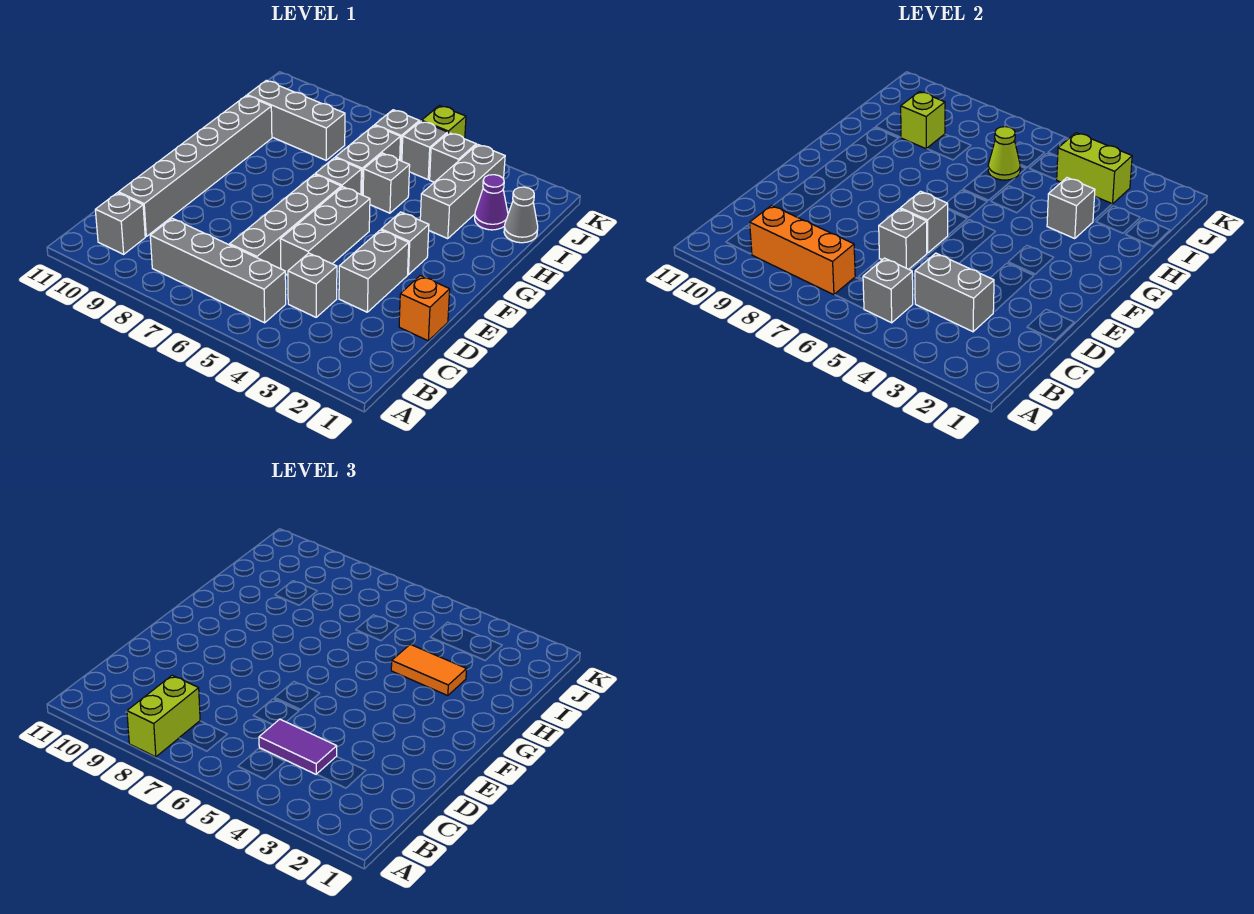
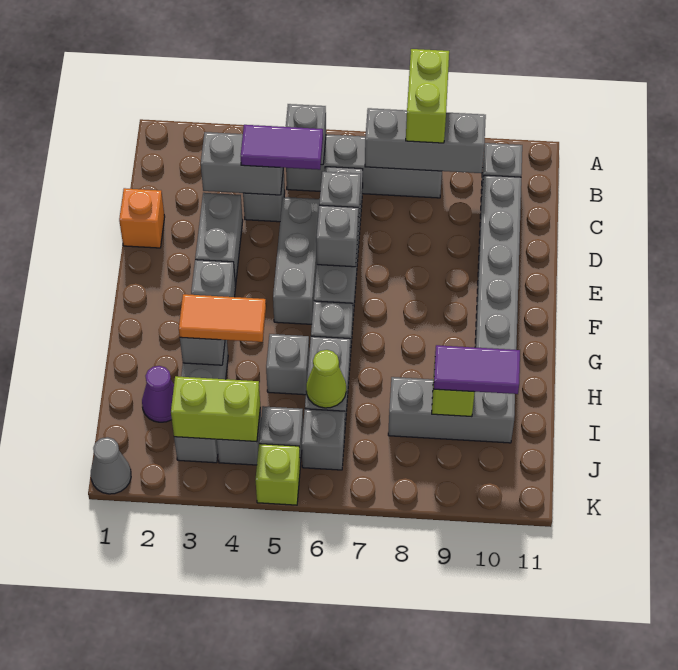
orange 1x3 brick [750,205,855,295] -> grey 1x3 brick [365,108,486,173]
grey 1x1 cone [504,187,538,243] -> grey 1x1 cone moved to [91,437,131,494]
none -> purple 1x2 tile [434,345,520,394]

